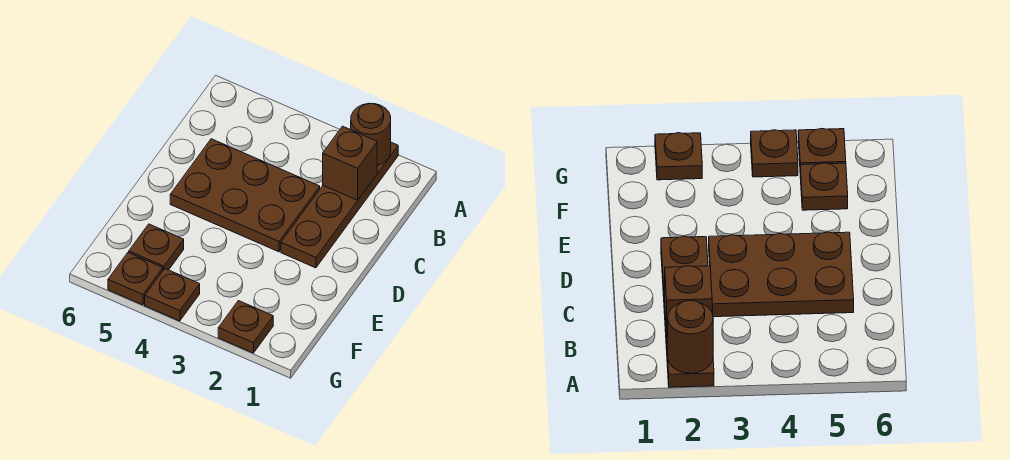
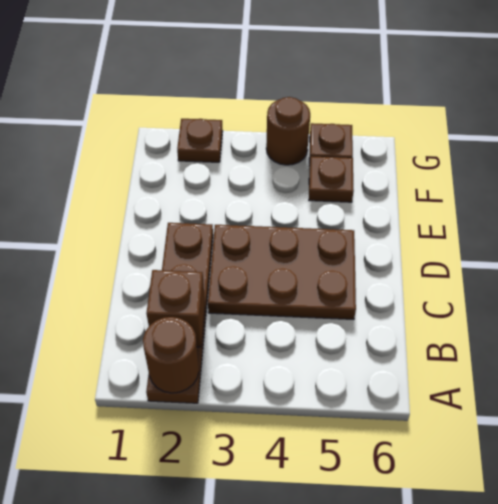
brown 1x1 plate [145,269,200,321] -> brown 1x1 round brick [266,97,310,165]

